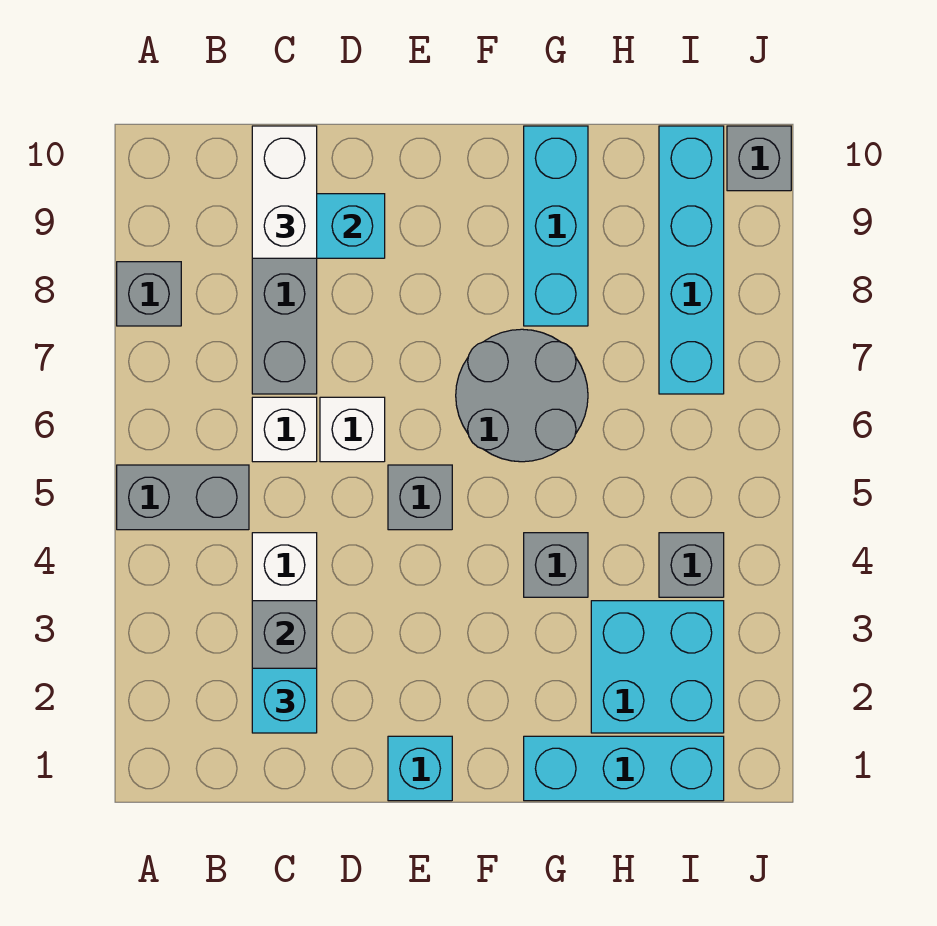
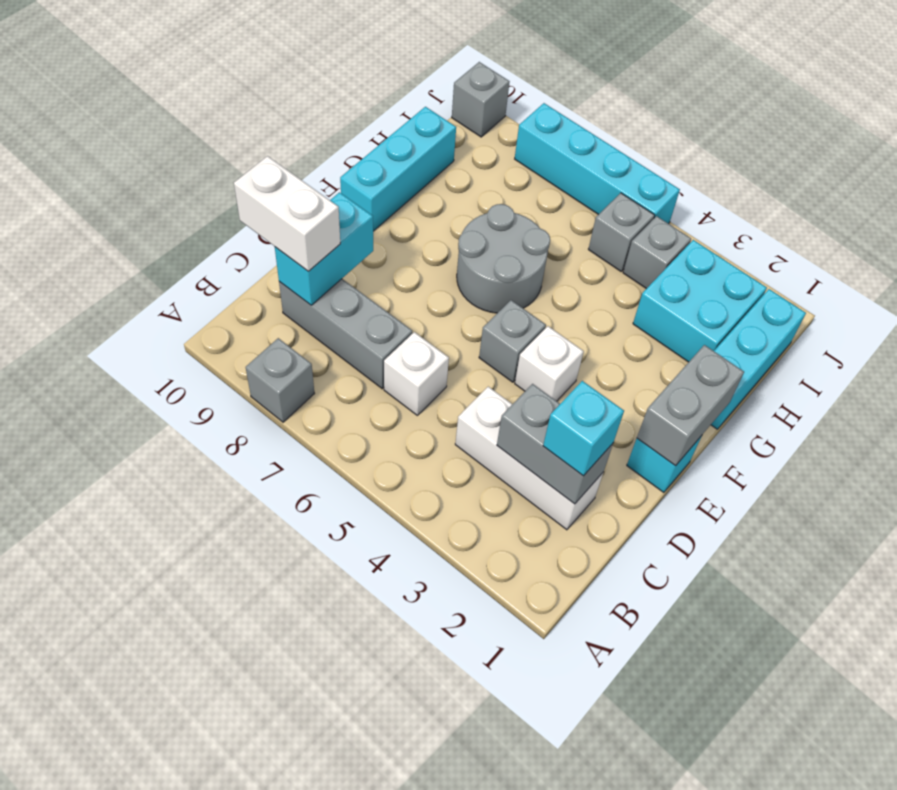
grey 1x2 brick [117,465,249,530] -> grey 1x2 brick moved to [637,345,744,466]
white 1x1 brick [320,397,385,462] -> white 1x1 brick moved to [515,326,584,401]
grey 1x1 brick [524,533,588,597] -> grey 1x1 brick moved to [588,193,655,271]
cyan 1x3 brick [524,126,588,326] -> cyan 1x3 brick turned to [340,107,456,231]
cyan 1x4 brick [659,126,724,394] -> cyan 1x4 brick moved to [515,103,680,224]

